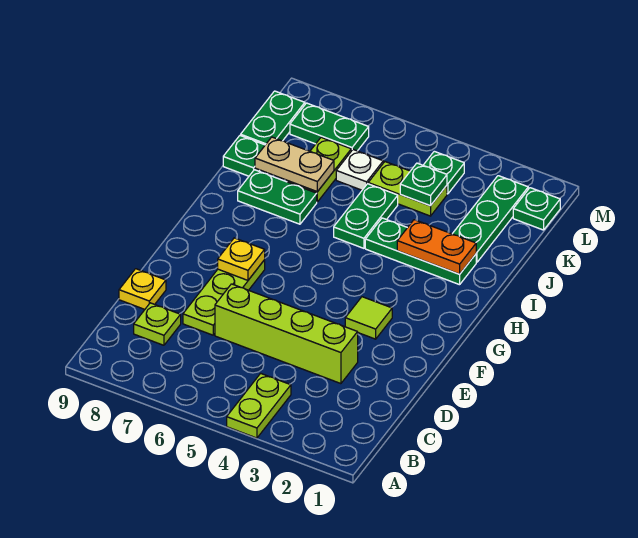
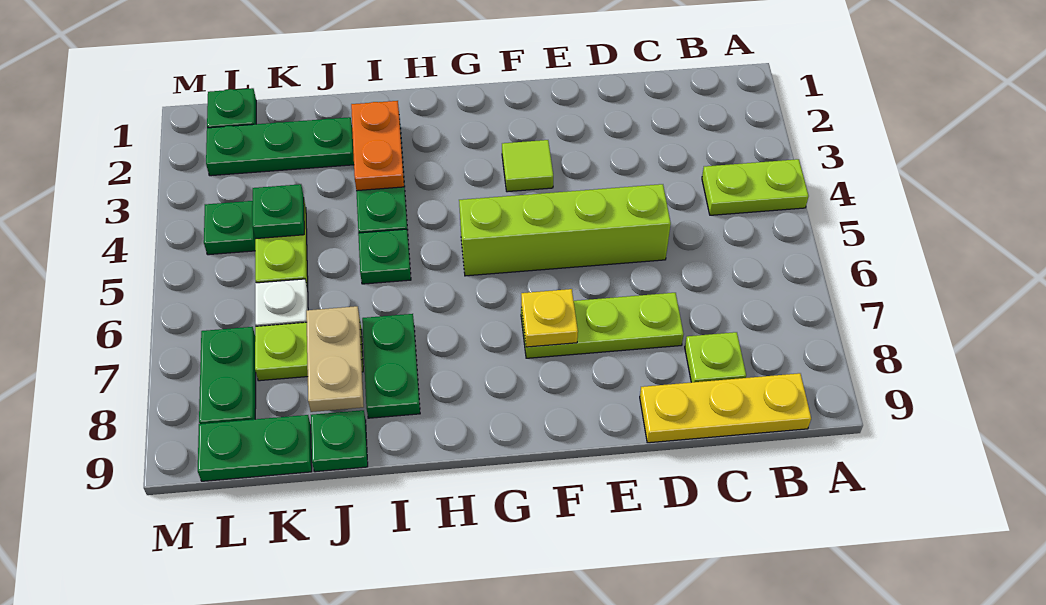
lime 1x4 brick [215,284,358,384] -> lime 1x4 brick turned to [459,184,671,276]
yellow 1x1 plate [119,269,166,309] -> yellow 1x3 plate [640,373,811,443]
green 1x2 plate [334,184,398,248] -> green 1x1 plate [358,229,411,284]

